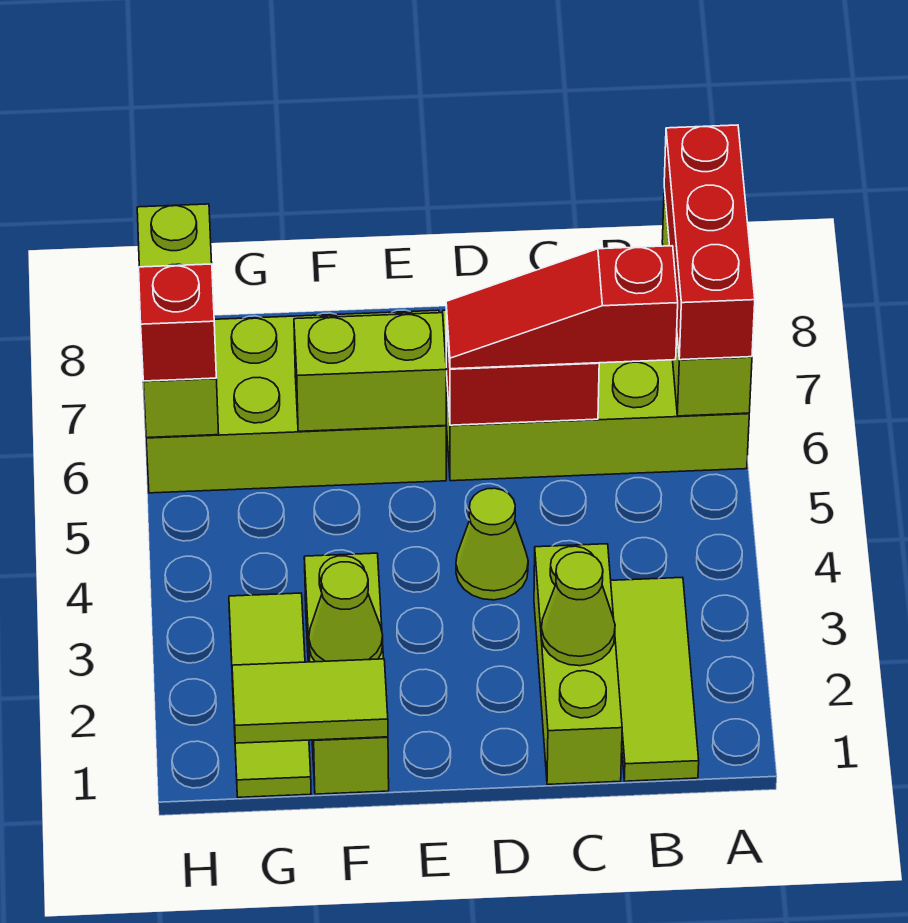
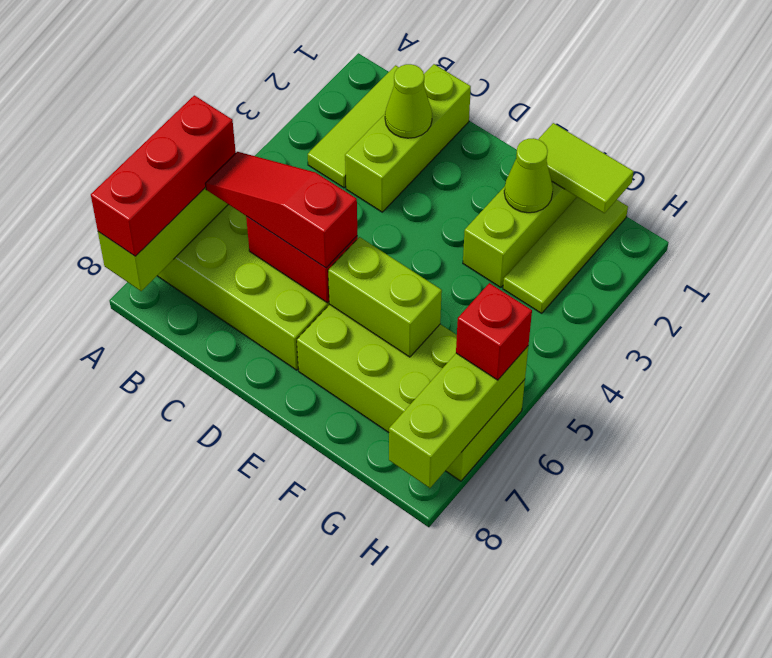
red 1x3 slope [446,246,678,369] -> red 1x3 slope turned to [205,152,357,268]
lime 1x1 cone [456,488,528,600] -> none

